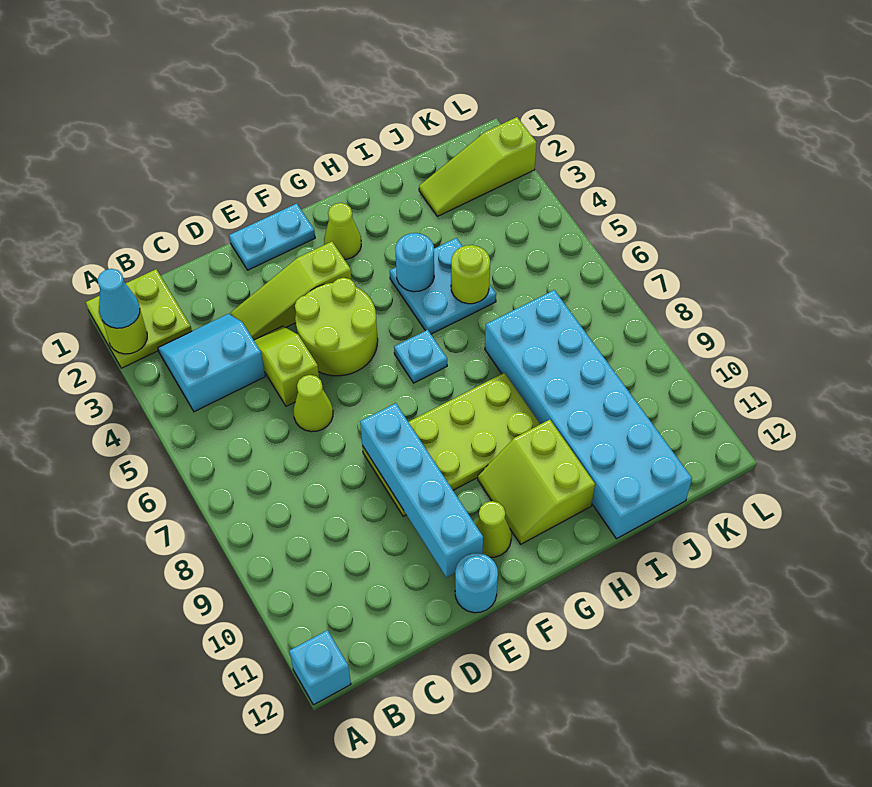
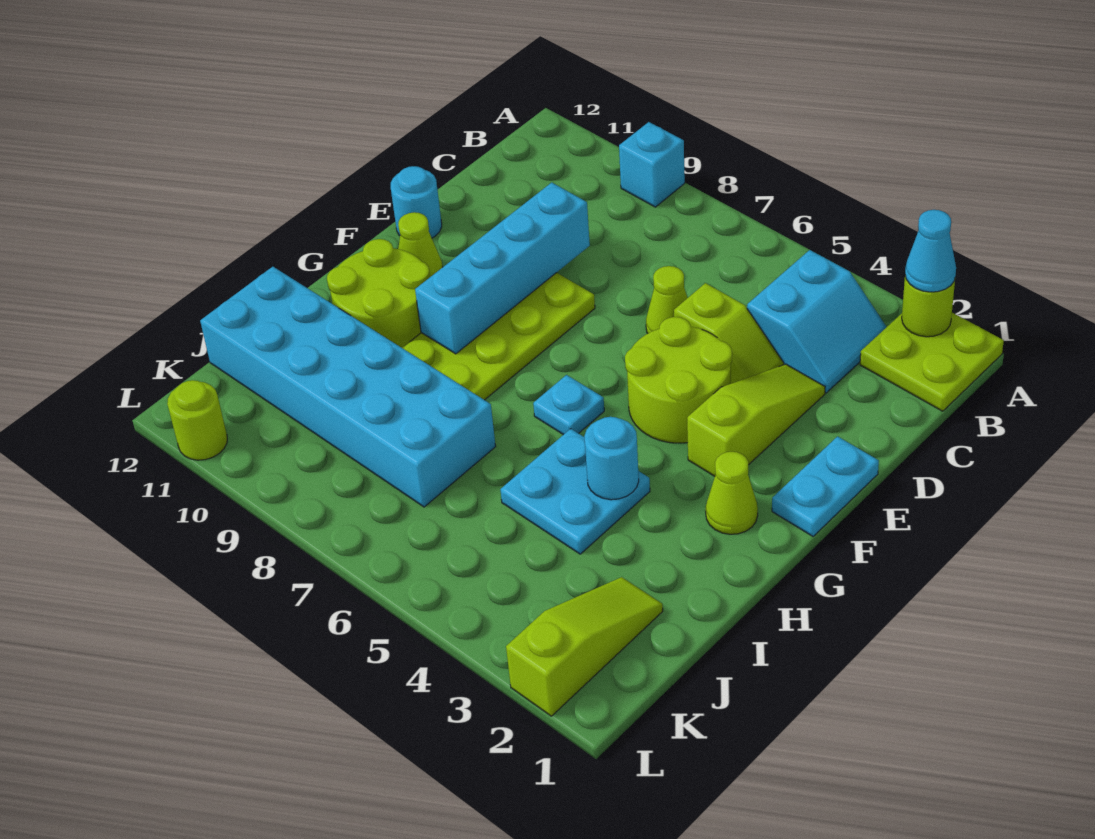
cyan 1x1 brick [289,630,351,705] -> cyan 1x1 brick moved to [619,122,685,207]
cyan 1x4 brick [360,403,483,578] -> cyan 1x4 brick turned to [415,183,590,354]
lime 2x2 slope [478,420,595,544] -> lime 2x2 round brick [327,239,430,348]
lime 1x1 round brick [451,245,490,304] -> lime 1x1 round brick moved to [167,380,227,460]

